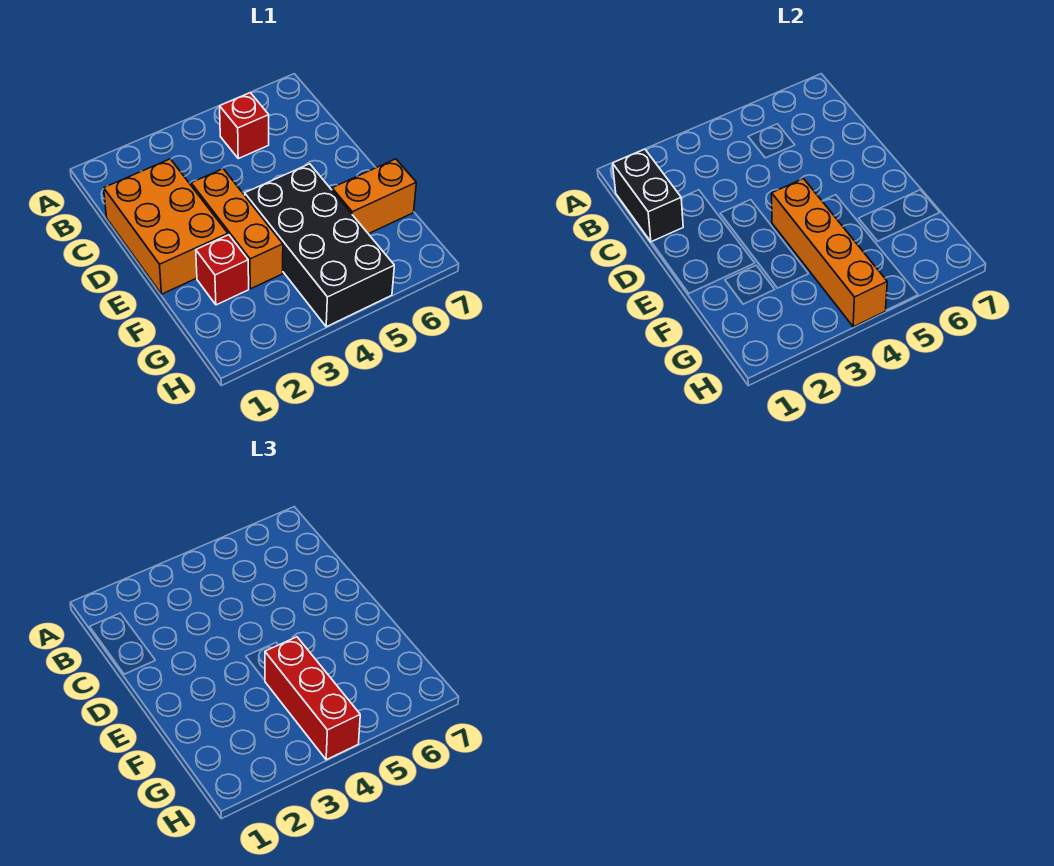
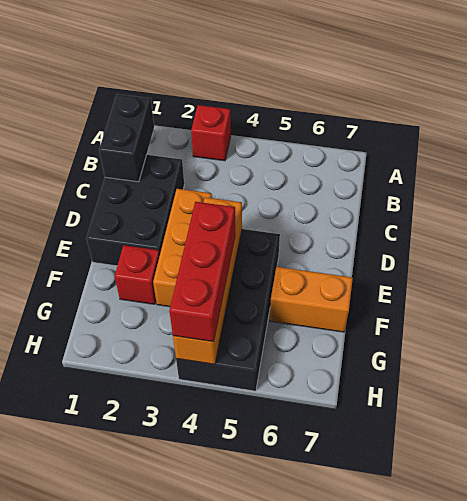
red 1x1 brick [220,93,269,159] -> red 1x1 brick moved to [191,105,231,161]
orange 2x3 brick [104,159,228,294] -> black 2x3 brick [86,155,184,266]

